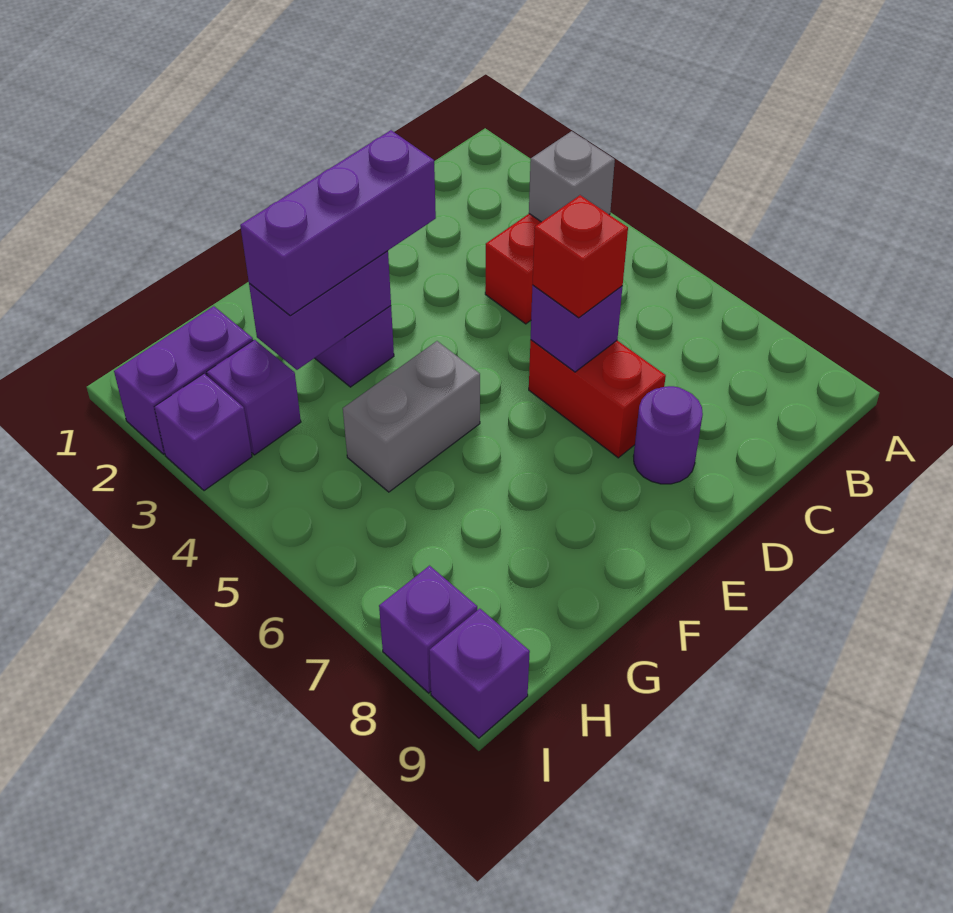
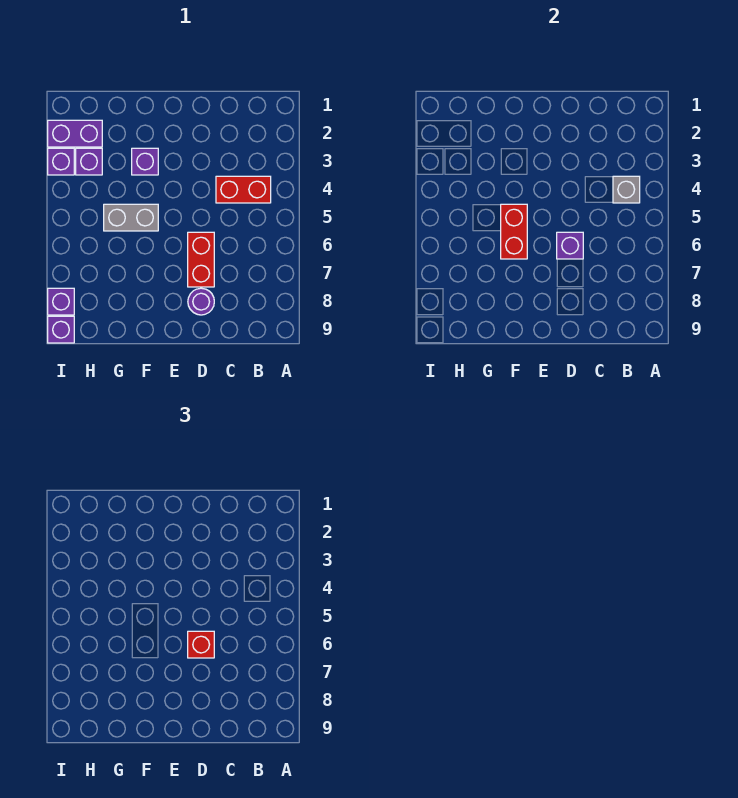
purple 1x3 brick [240,130,436,316] -> none
purple 1x2 brick [249,251,391,370] -> none
none -> red 1x2 brick [501,204,527,259]

